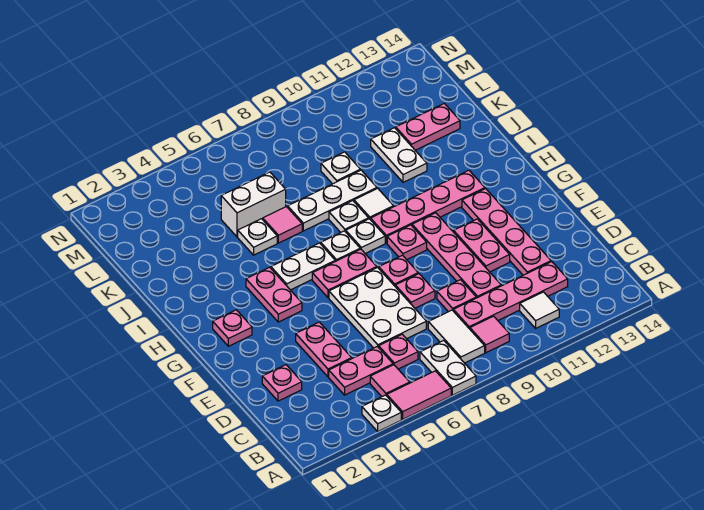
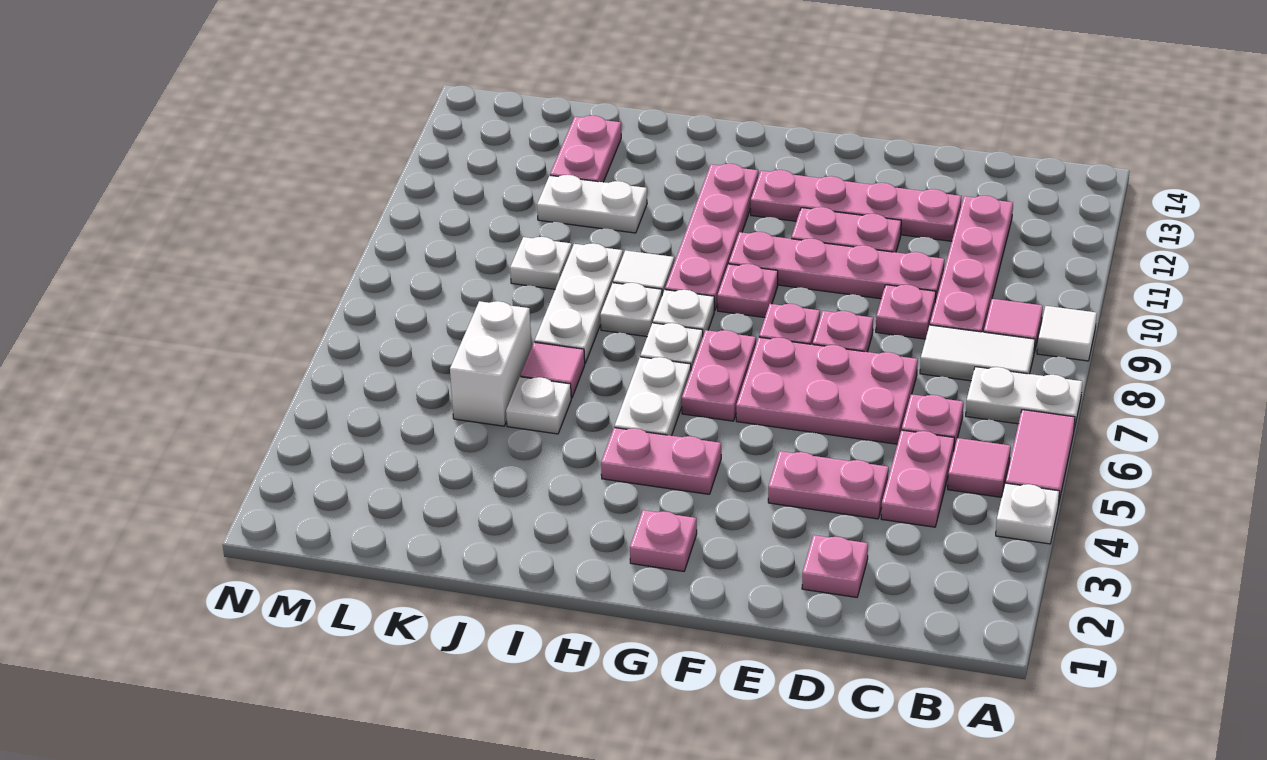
white 1x1 tile [520,292,559,328] -> white 1x1 tile moved to [1037,306,1097,361]
white 2x3 plate [329,268,426,348] -> pink 2x3 plate [736,337,918,444]

